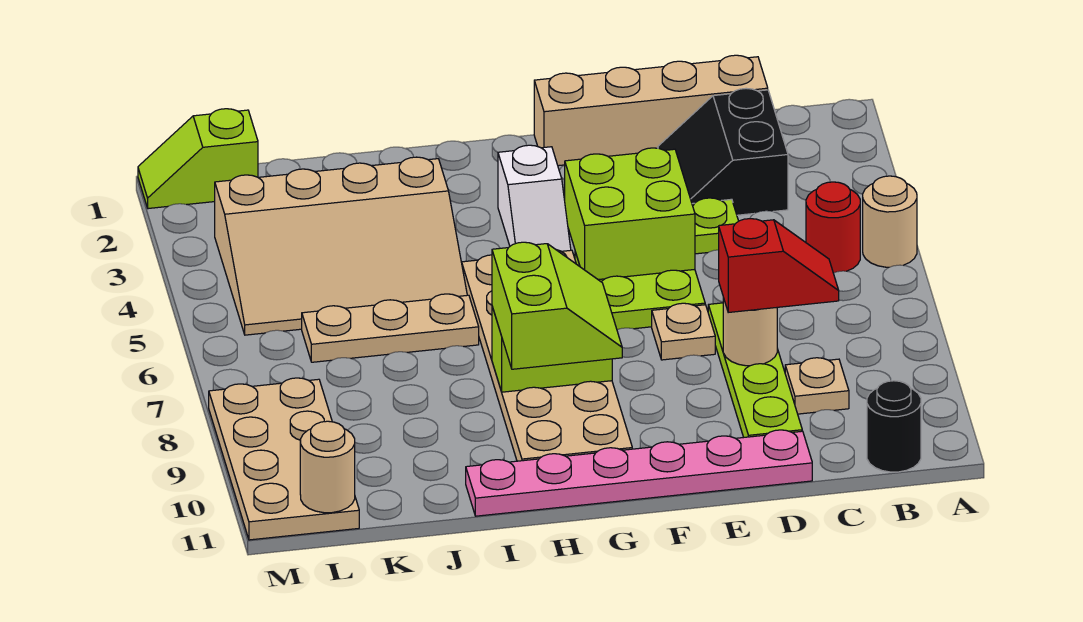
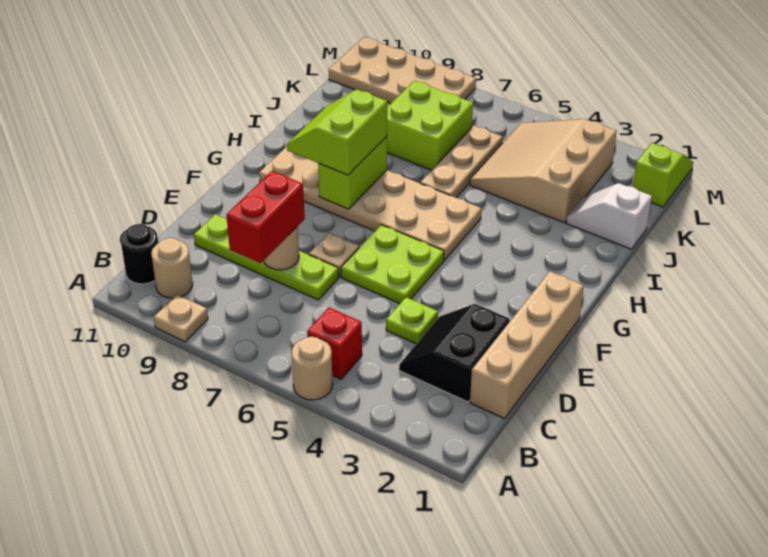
red 1x1 round brick [806,182,860,273] -> red 1x1 brick [307,307,362,379]
black 2x2 slope [658,88,788,215] -> black 2x2 slope turned to [399,304,510,402]
red 1x2 slope [719,219,839,312] -> red 1x2 brick [226,171,305,263]
tan 1x1 plate [785,358,849,414] -> tan 1x1 plate moved to [154,295,208,342]
pink 1x6 plate [466,430,812,516] -> none
lime 2x2 brick [565,148,695,280] -> lime 2x2 brick moved to [387,81,473,170]
white 1x2 slope [498,145,571,251] -> white 1x2 slope moved to [566,183,652,249]
lime 2x2 slope [492,242,622,369] -> lime 2x2 slope turned to [287,89,387,175]
tan 3x4 slope [215,157,467,335] -> tan 3x3 slope [470,119,617,223]
tan 1x1 round brick [300,421,355,513] -> tan 1x1 round brick moved to [151,238,193,298]

